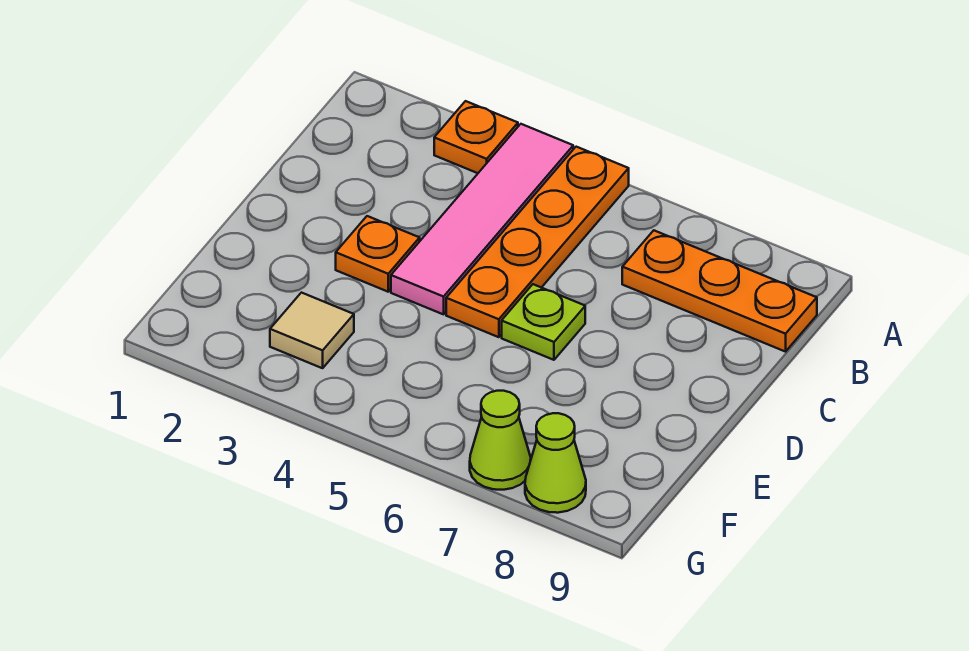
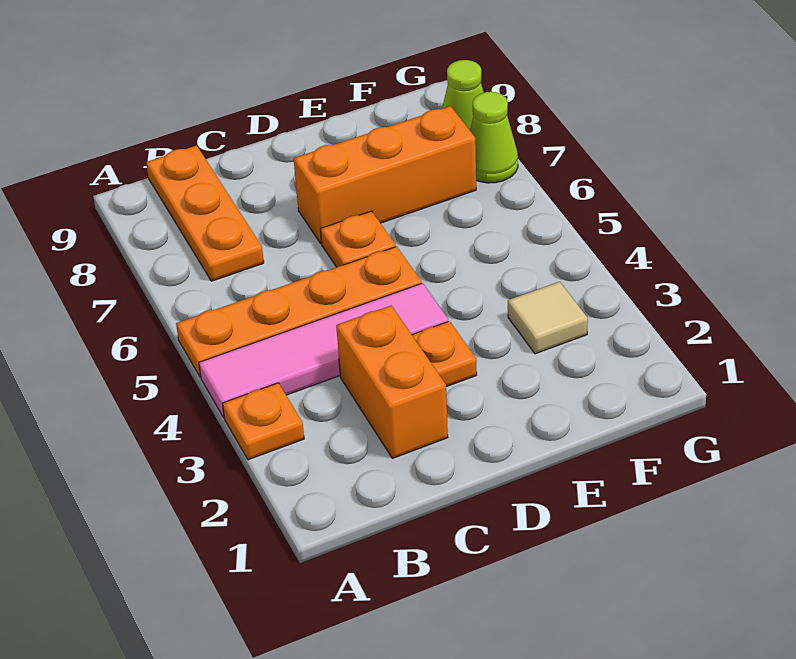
none -> orange 1x2 brick [336,306,448,458]
lime 1x1 plate [502,284,585,360] -> orange 1x1 plate [320,211,396,267]
none -> orange 1x3 brick [294,106,476,244]

